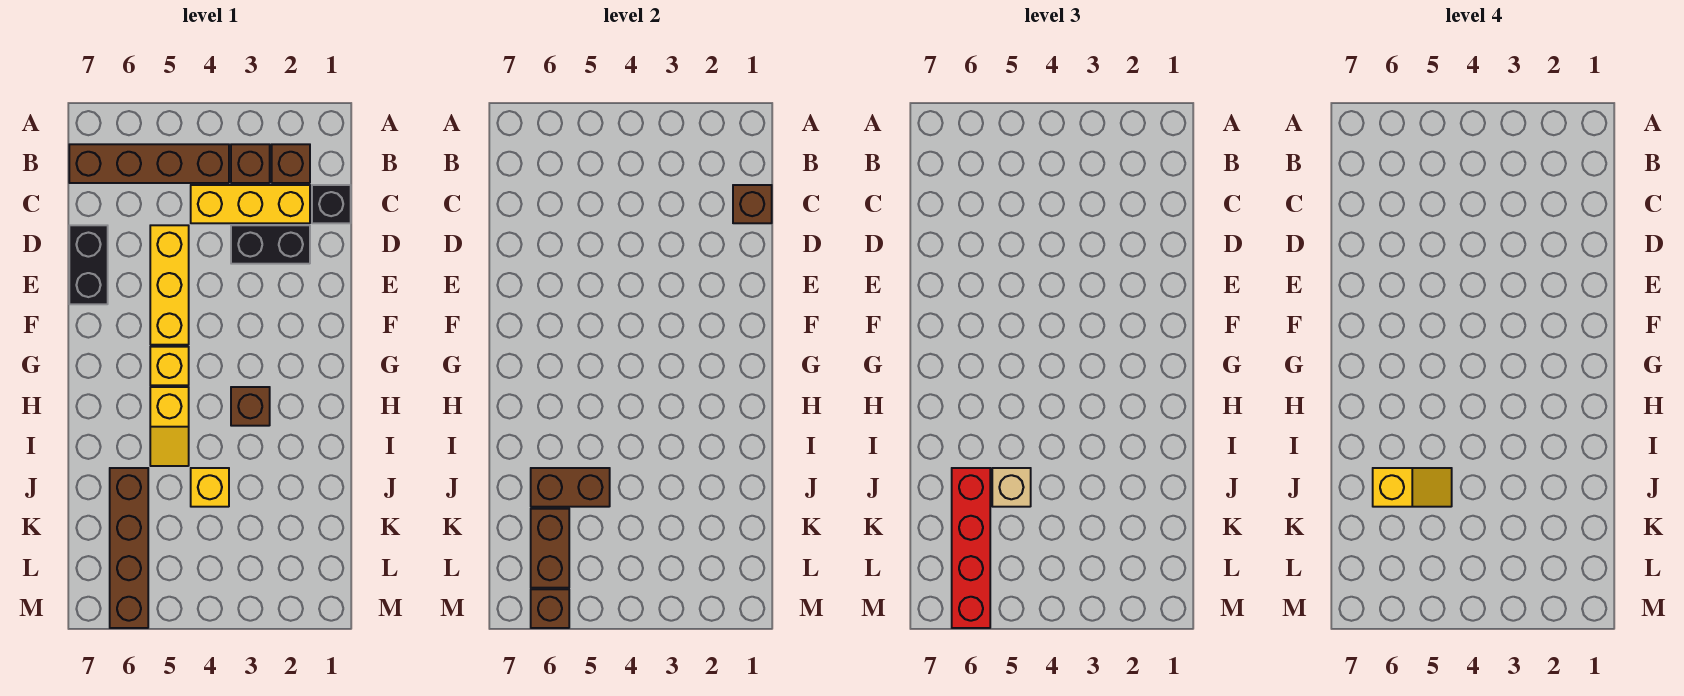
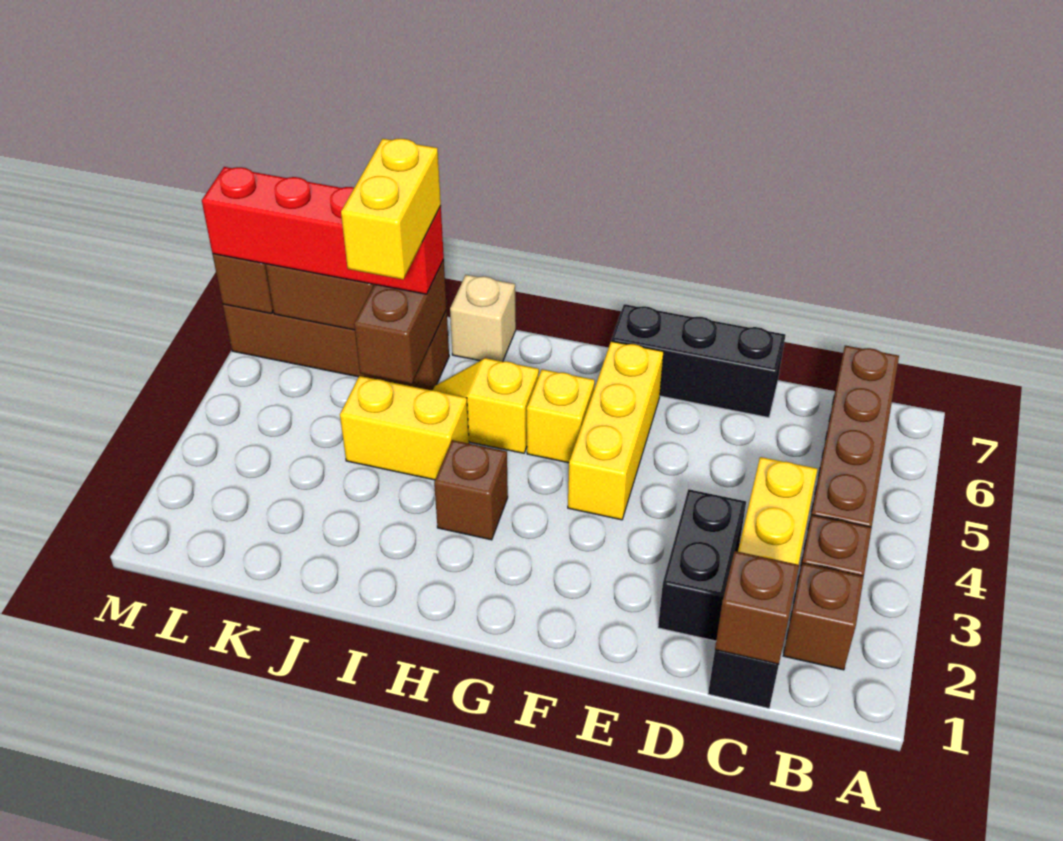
yellow 1x3 brick [150,225,189,345] -> yellow 1x3 brick turned to [568,341,664,520]
black 1x2 brick [69,225,108,304] -> black 1x3 brick [612,304,785,418]
yellow 1x1 brick [191,468,229,507] -> yellow 1x2 brick [340,376,469,480]
tan 1x1 brick [992,468,1031,507] -> tan 1x1 brick moved to [450,275,516,362]
yellow 1x2 slope [1373,468,1452,507] -> yellow 1x2 brick [341,138,441,279]

